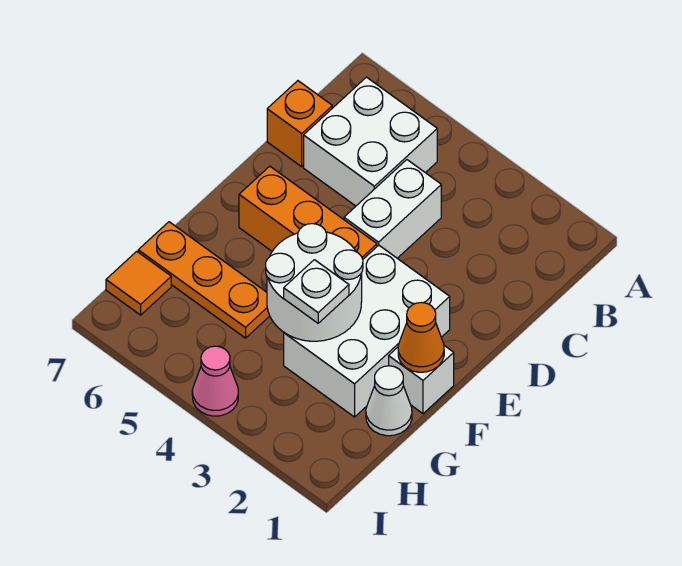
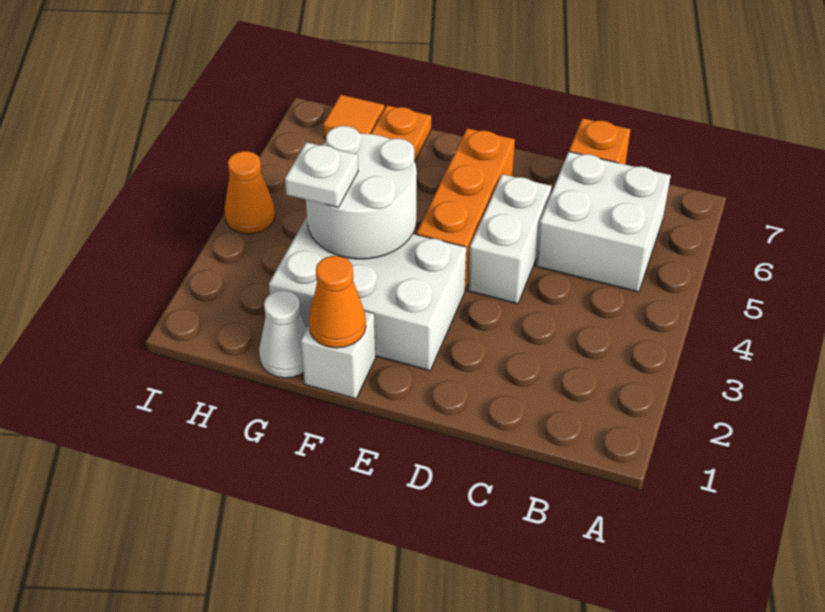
white 1x2 brick [344,160,441,258] -> white 1x2 brick turned to [468,174,552,304]
pink 1x1 cone [192,346,238,416] -> orange 1x1 cone [224,151,275,234]

